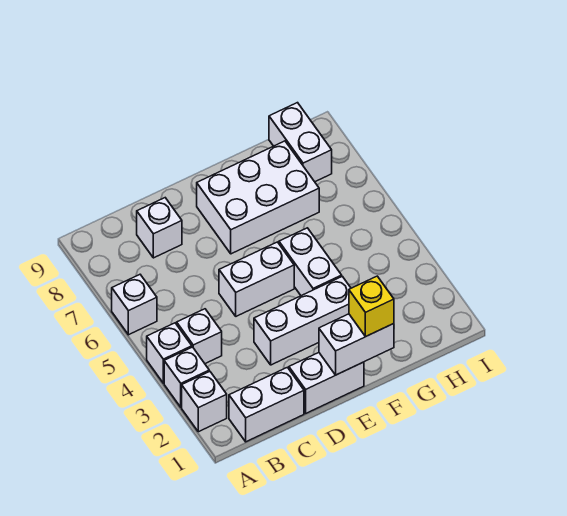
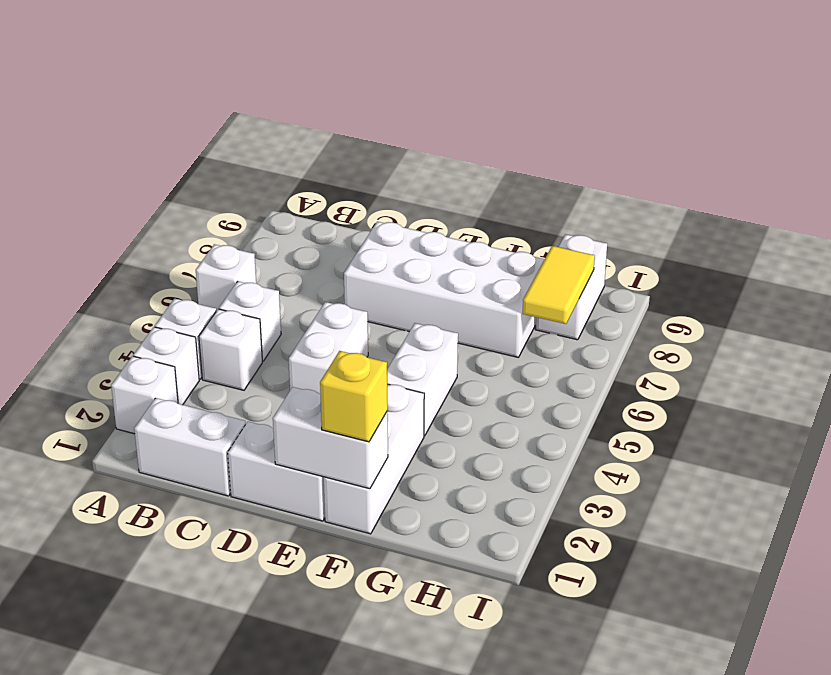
white 1x1 brick [137,198,182,258] -> white 1x1 brick moved to [219,281,281,361]
white 1x3 brick [254,276,351,365] -> white 1x3 brick turned to [324,384,424,534]
white 1x2 brick [219,242,294,316] -> white 1x2 brick turned to [289,302,368,394]
white 2x3 brick [197,141,319,254] -> white 2x4 brick [344,222,545,357]
none -> yellow 1x2 tile [523,246,595,324]

